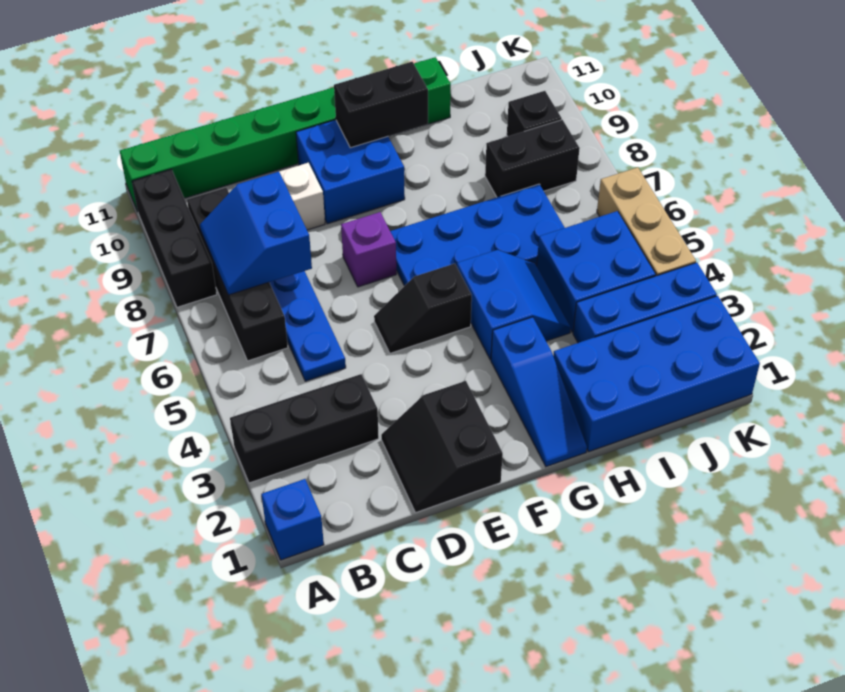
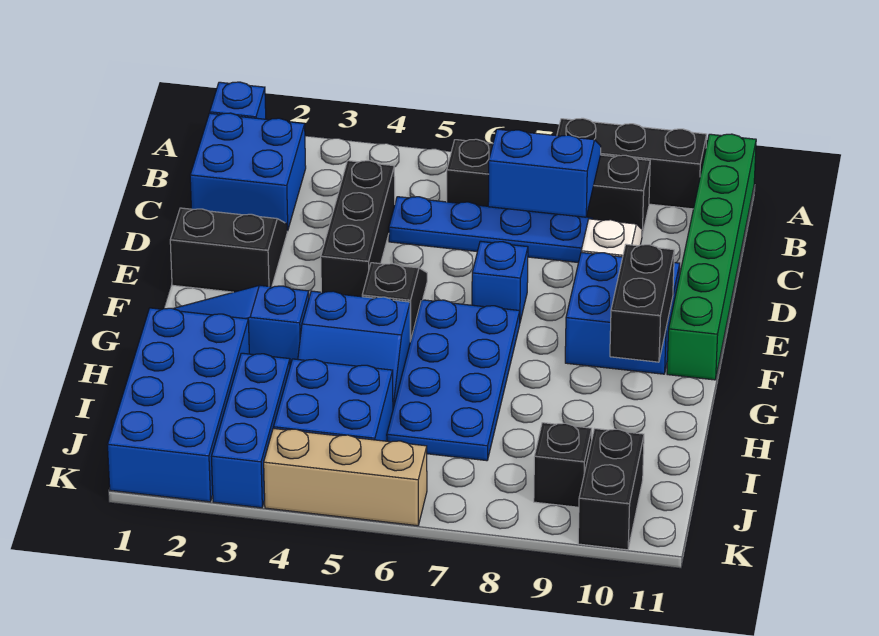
black 1x3 brick [230,374,379,483] -> black 1x3 brick moved to [321,161,395,297]
green 1x8 brick [120,57,451,211] -> green 1x6 brick [667,134,756,380]
none -> blue 2x2 brick [190,113,306,231]
purple 1x1 brick [341,212,396,287] -> blue 1x1 brick [472,241,528,321]
black 1x2 brick [485,120,580,197] -> black 1x2 brick moved to [578,429,644,550]

